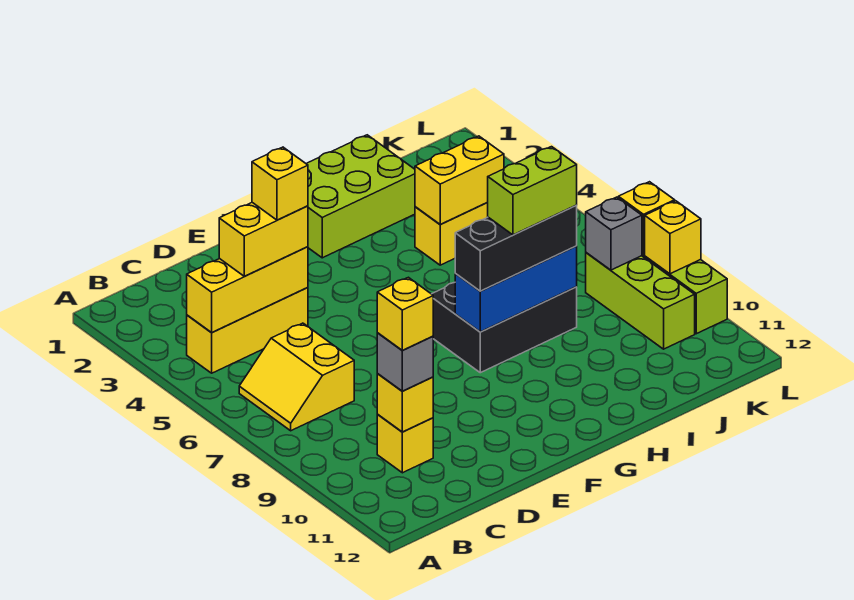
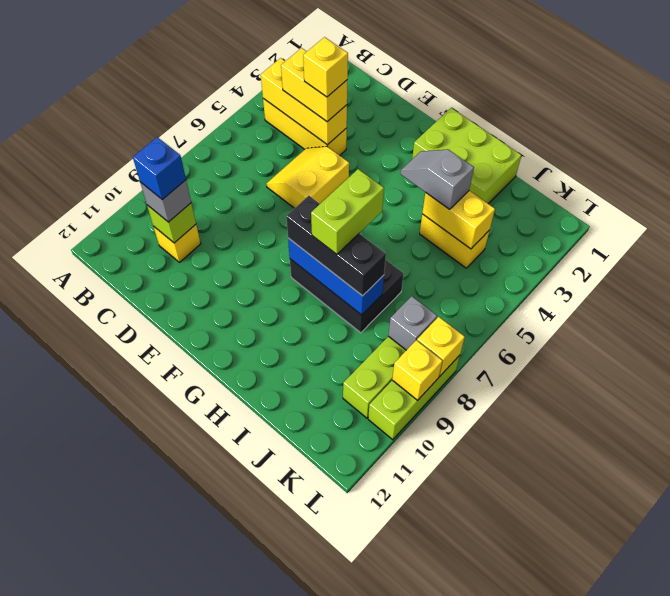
yellow 2x2 slope [239,323,354,431] -> yellow 2x2 slope moved to [266,146,349,208]
yellow 1x1 brick [377,374,433,432] -> lime 1x1 brick [147,203,196,243]
yellow 1x1 brick [377,277,433,350] -> blue 1x1 brick [133,137,186,200]
none -> grey 1x2 slope [400,149,474,209]
lime 1x2 brick [487,147,577,235] -> lime 1x2 brick turned to [311,169,384,254]

